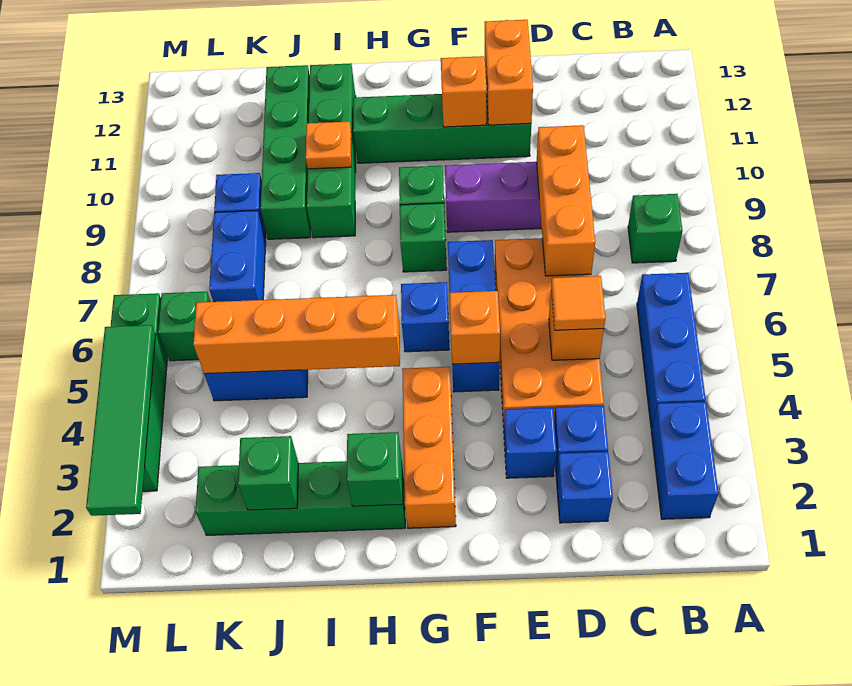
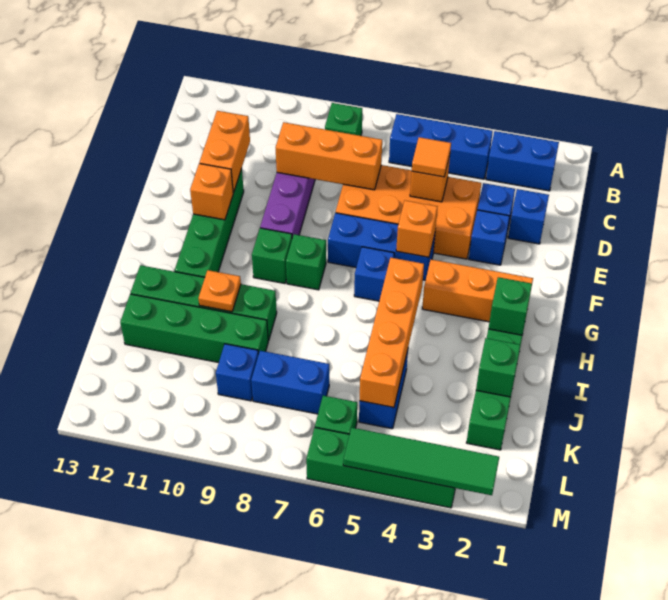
orange 1x2 brick [485,20,533,125] -> orange 1x2 brick turned to [199,111,250,193]

